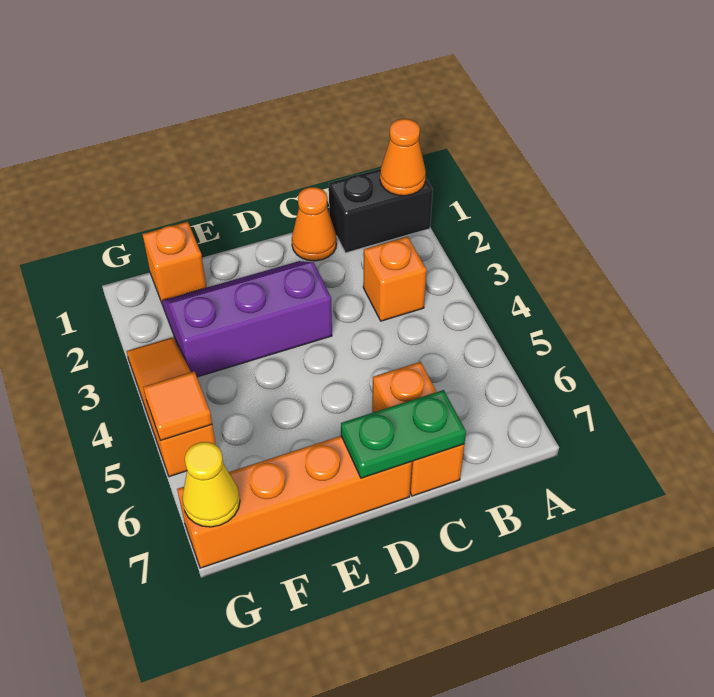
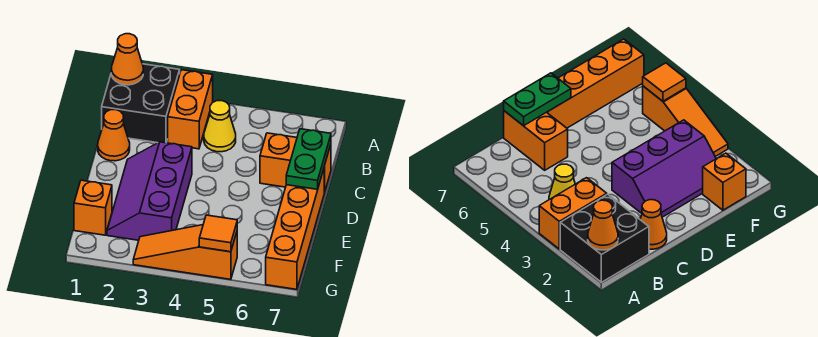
black 1x2 brick [329,169,433,253] -> black 2x2 brick [102,64,180,143]
orange 1x1 brick [363,236,427,321] -> orange 1x2 brick [168,70,213,149]
yellow 1x1 cone [182,442,240,527] -> yellow 1x1 cone moved to [204,101,236,152]

